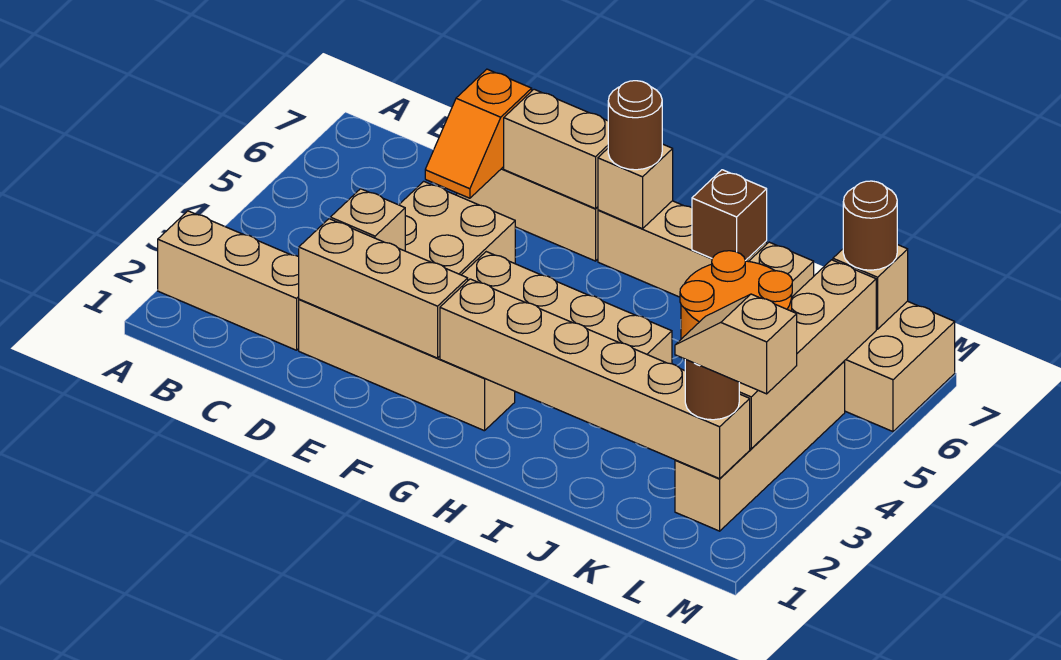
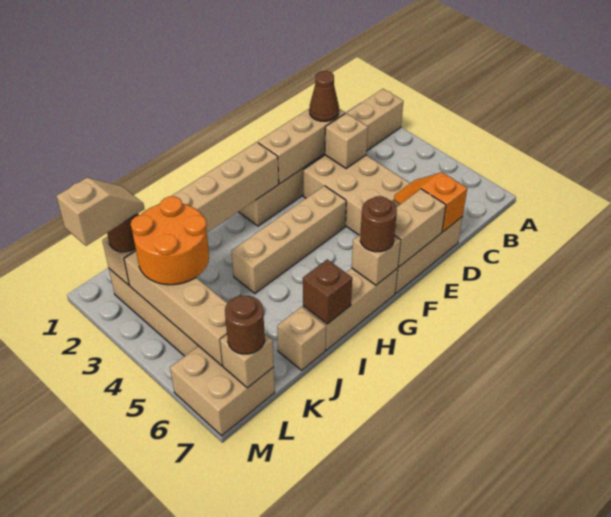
none -> brown 1x1 cone [309,71,339,121]

